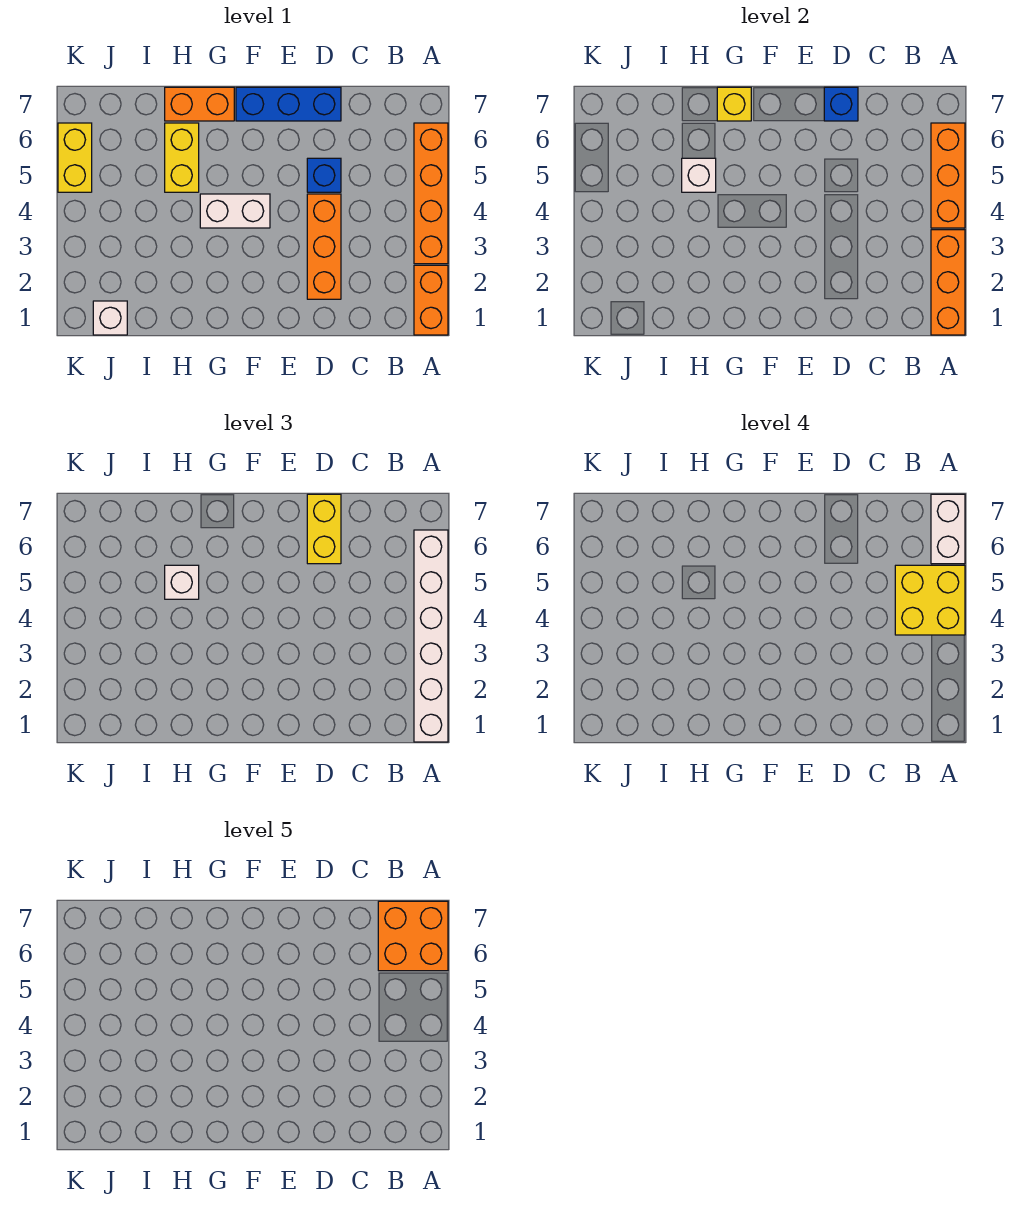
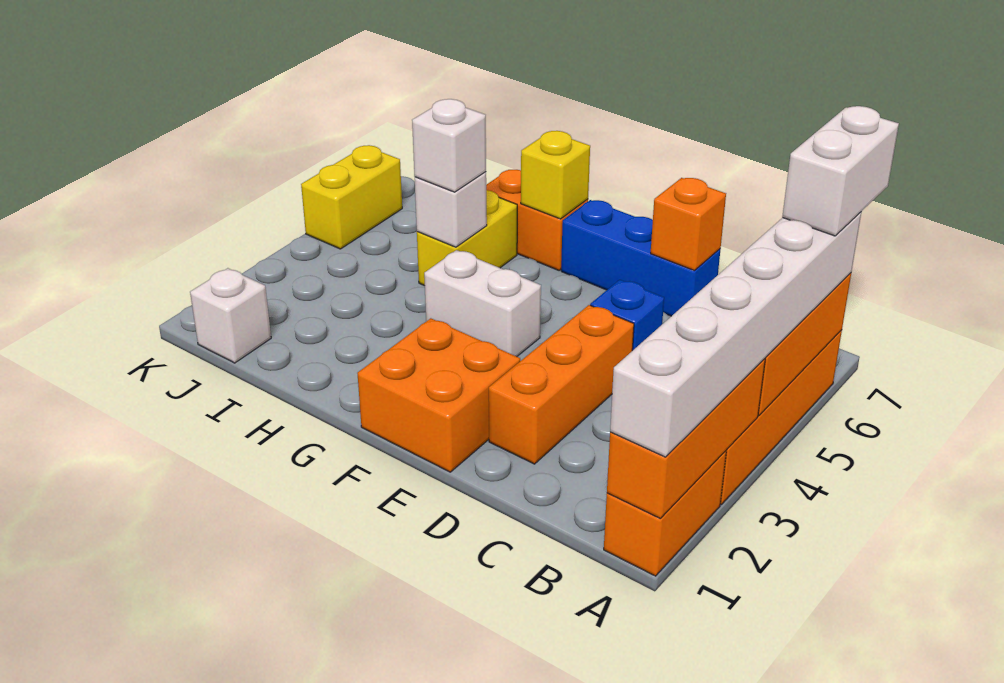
yellow 2x2 brick [895,565,965,635] -> none
orange 2x2 brick [378,901,448,971] -> orange 2x2 brick moved to [357,318,520,472]
yellow 1x2 brick [307,494,341,564] -> none
blue 1x1 brick [824,87,858,121] -> orange 1x1 brick [651,178,726,271]

